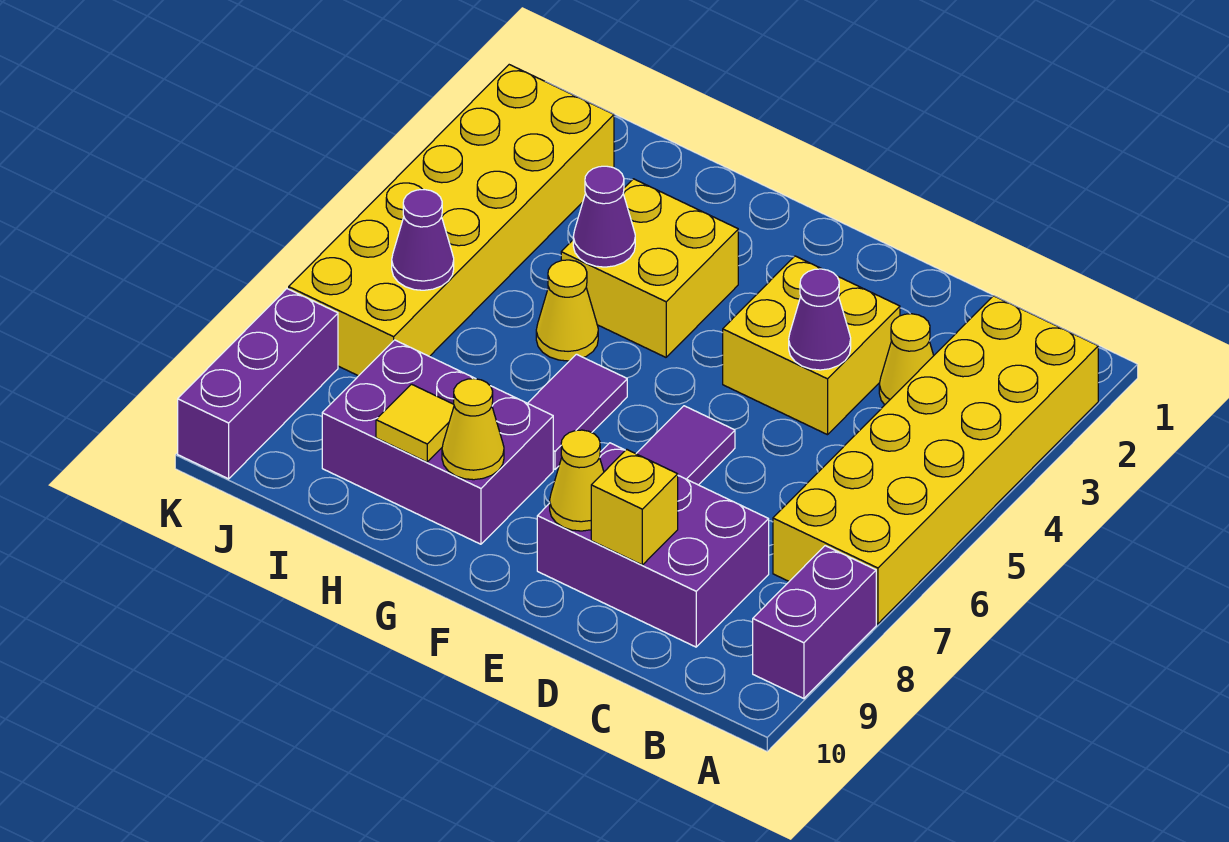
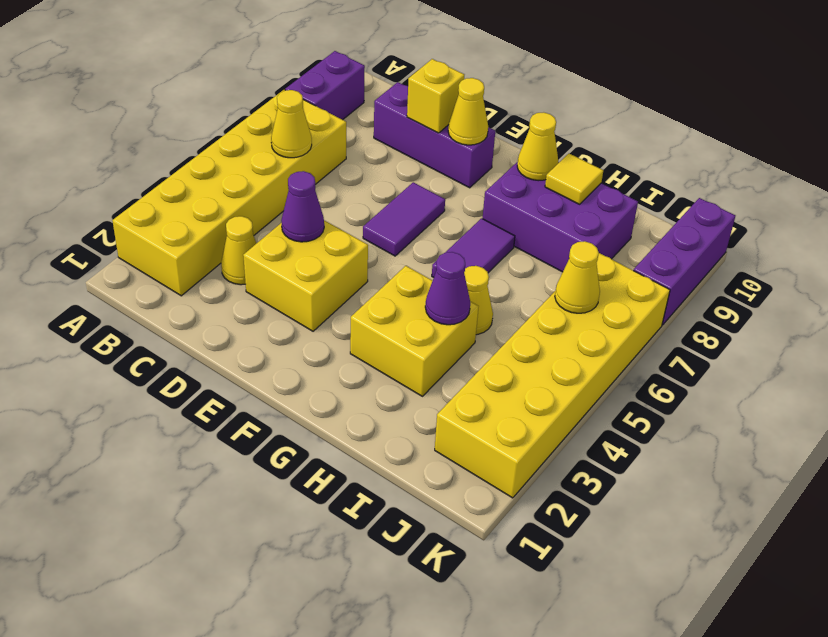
none -> yellow 1x1 cone [271,90,312,158]
purple 2x3 brick [537,443,769,647] -> purple 1x3 brick [374,82,495,188]
purple 1x1 cone [392,190,454,290] -> yellow 1x1 cone [555,241,600,313]

